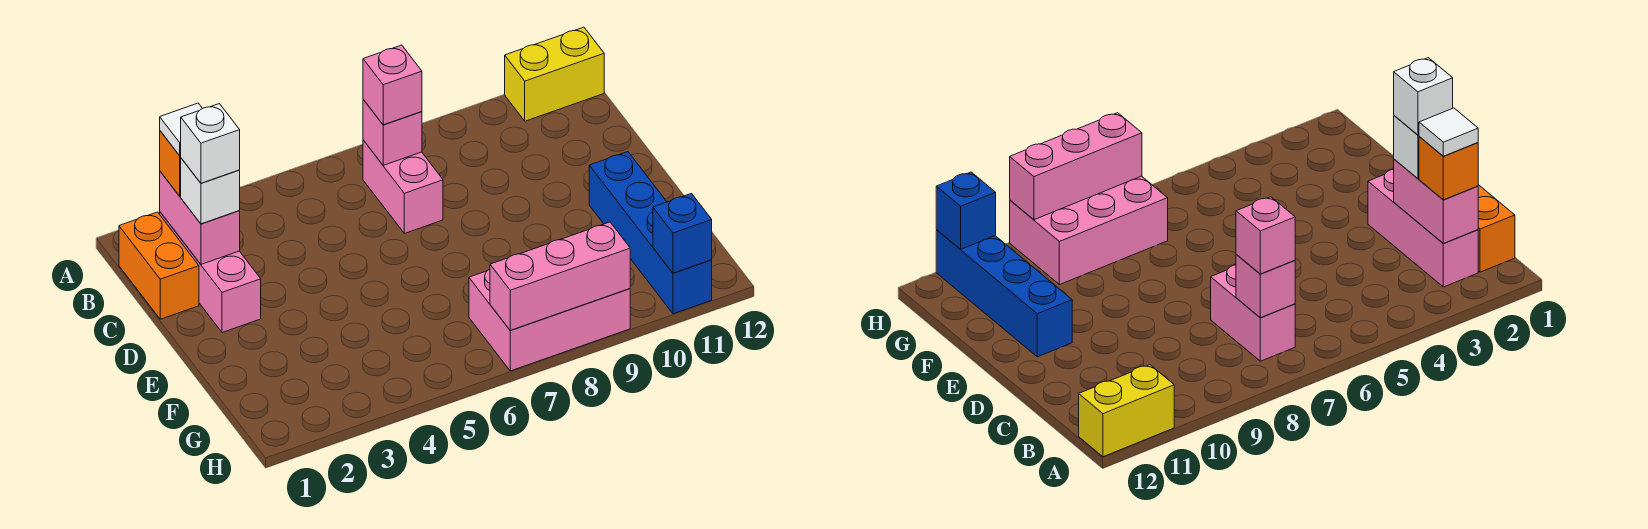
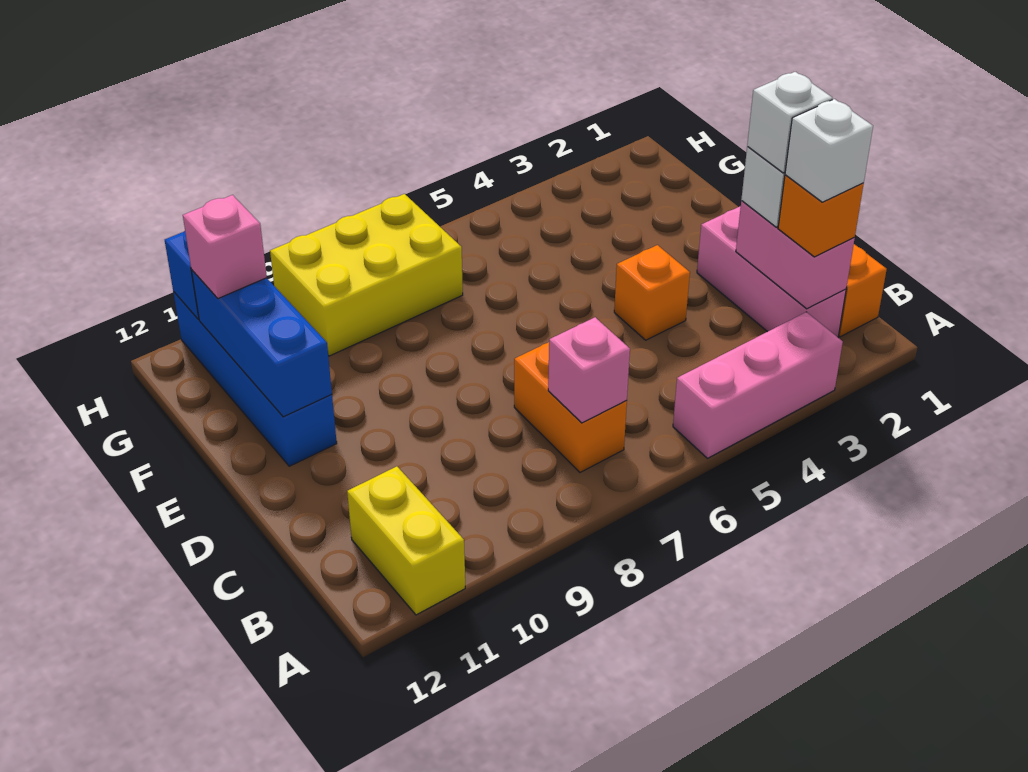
yellow 1x2 brick [505,27,604,121] -> yellow 1x2 brick turned to [347,466,465,615]
white 1x1 tile [160,103,203,156] -> white 1x1 brick [785,99,873,202]
pink 1x2 brick [363,140,443,233] -> orange 1x2 brick [514,342,627,472]
pink 1x1 brick [363,45,422,125] -> pink 1x1 brick moved to [183,195,267,298]
none -> orange 1x1 brick [614,245,690,340]
none -> blue 1x3 brick [191,270,332,417]
pink 2x3 brick [469,269,630,371] -> yellow 2x3 brick [270,194,463,356]
pink 1x3 brick [490,222,630,330] -> pink 1x3 brick moved to [673,312,843,458]

